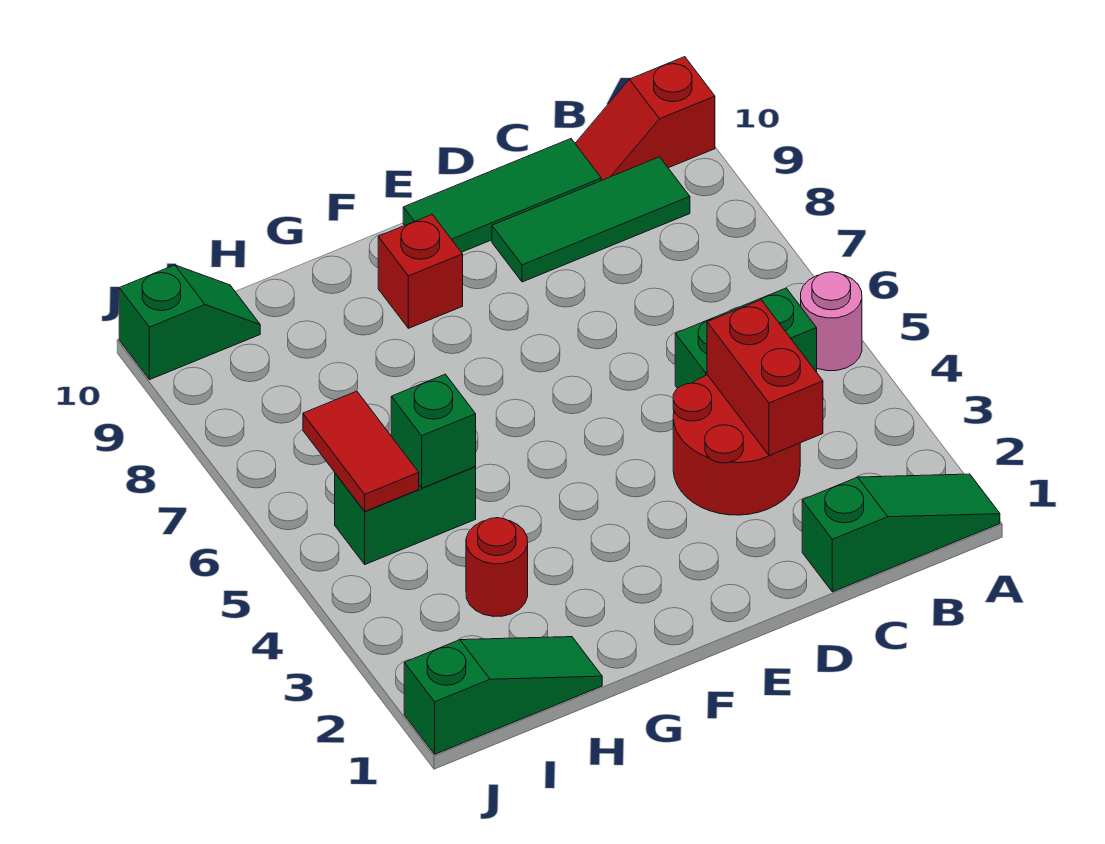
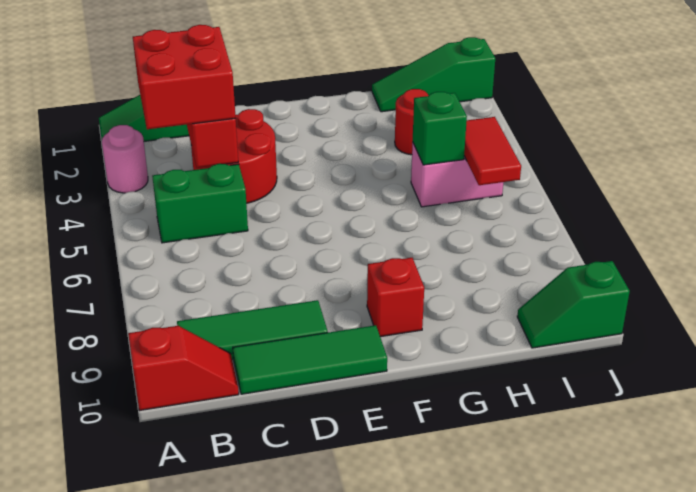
pink 1x1 round brick [801,272,862,371] -> pink 1x1 round brick moved to [102,125,148,193]
none -> red 2x2 brick [133,25,236,129]
green 1x2 brick [335,467,476,564] -> pink 1x2 brick [411,142,503,207]

